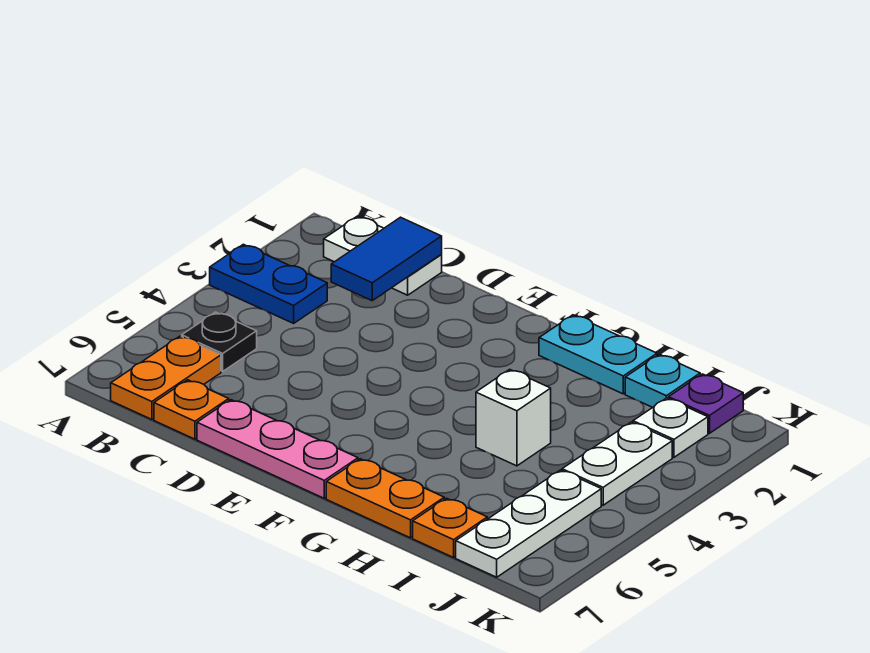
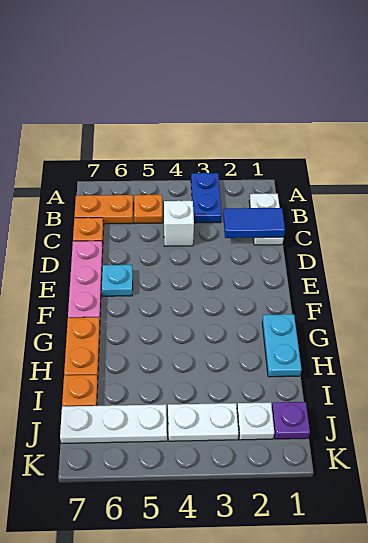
black 1x1 plate [182,312,257,371] -> orange 1x1 plate [134,195,162,224]
white 1x1 brick [476,369,551,466] -> white 1x1 brick moved to [164,201,194,246]
cyan 1x1 plate [625,354,700,407] -> cyan 1x1 plate moved to [102,265,133,296]

